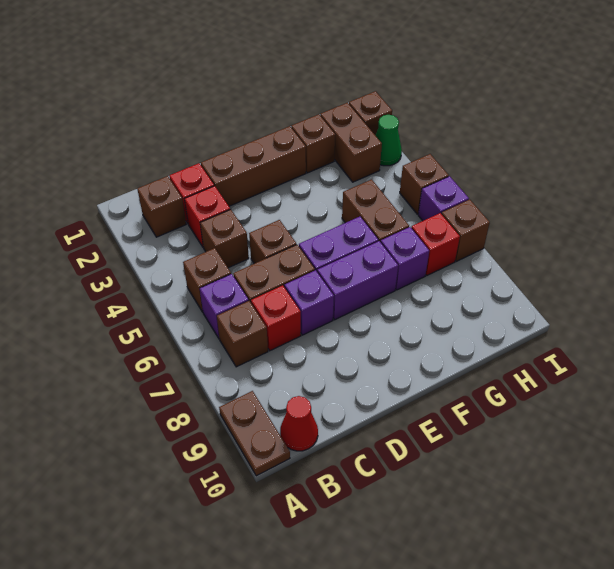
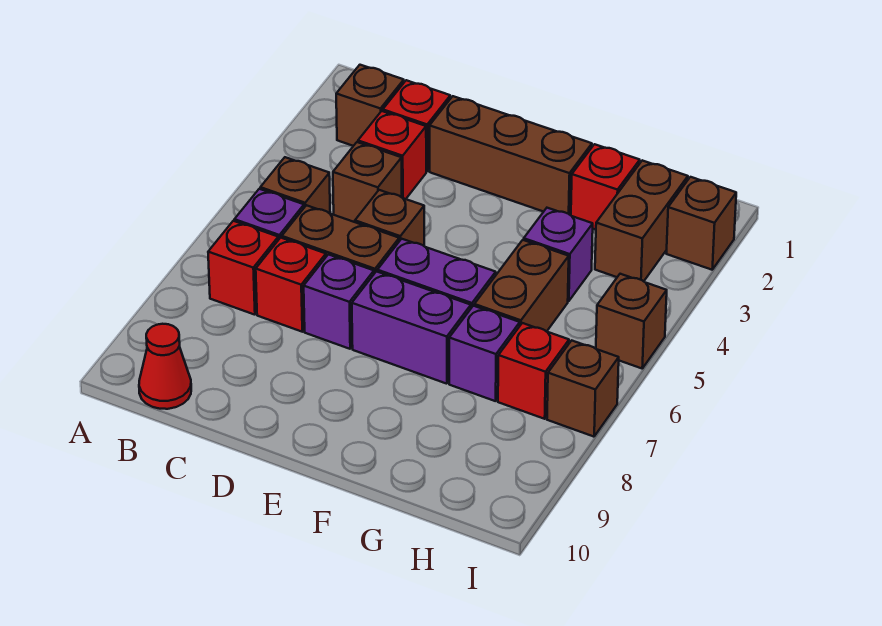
brown 1x2 plate [219,391,290,476] -> none
brown 1x1 brick [217,301,268,367] -> red 1x1 brick [208,221,278,315]
brown 1x1 brick [291,114,335,173] -> red 1x1 brick [571,144,640,230]
green 1x1 cone [375,115,402,166] -> none
purple 1x1 brick [418,176,469,221] -> purple 1x1 brick moved to [524,208,593,301]

